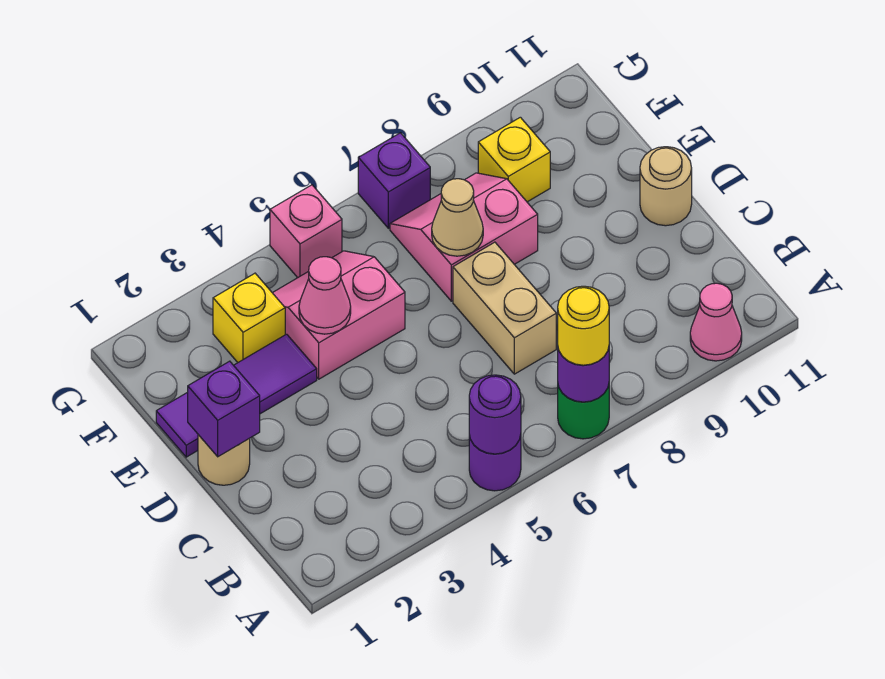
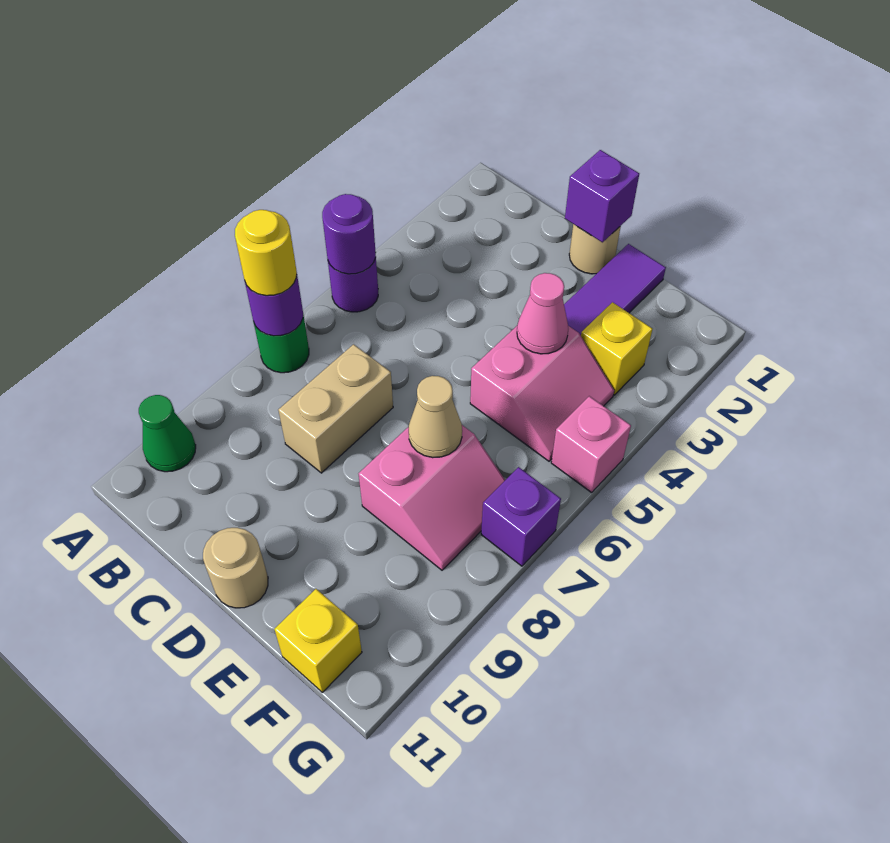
pink 1x1 cone [690,283,742,361] -> green 1x1 cone [139,395,196,472]
tan 1x2 brick [453,242,556,374] -> tan 1x2 brick turned to [278,344,393,473]
yellow 1x1 brick [478,117,550,202] -> yellow 1x1 brick moved to [274,589,362,692]

